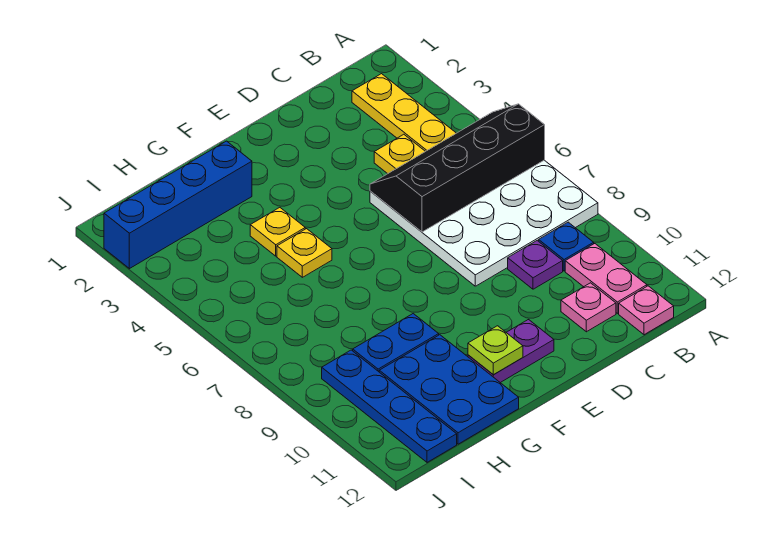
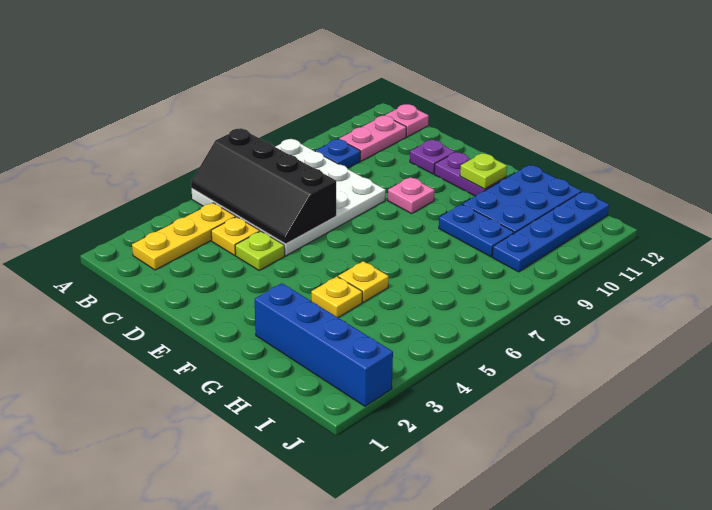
purple 1x1 plate [508,241,563,289] -> purple 1x1 plate moved to [410,140,455,174]
pink 1x1 plate [561,283,616,332] -> pink 1x1 plate moved to [388,177,435,214]
none -> lime 1x1 plate [235,231,285,271]

